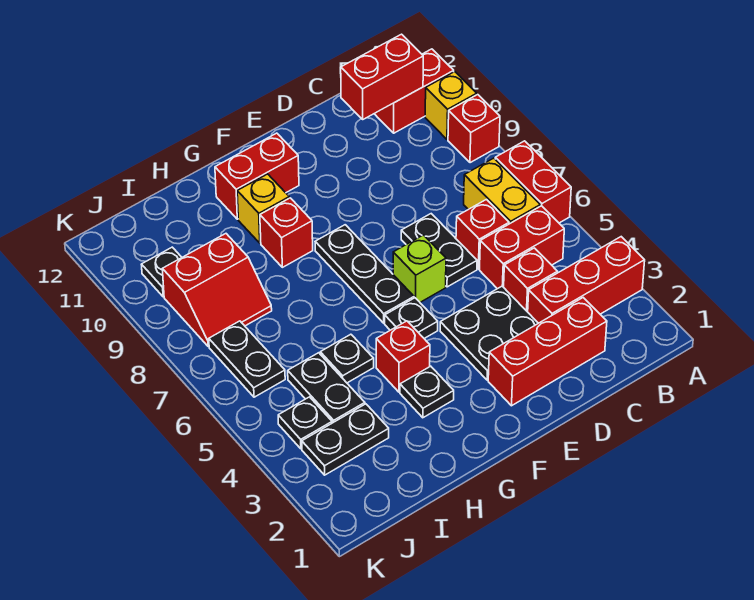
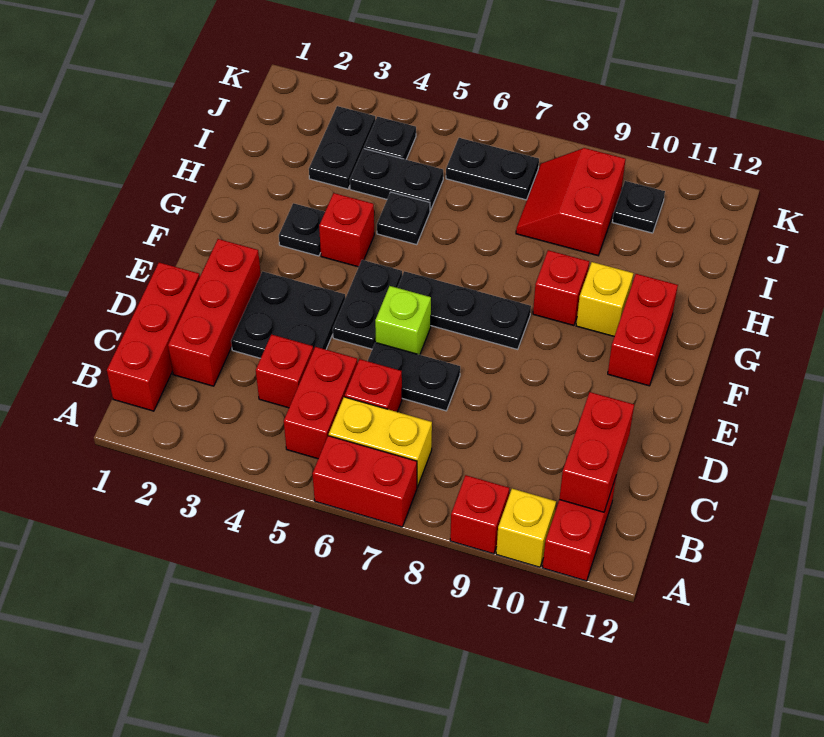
red 1x3 brick [528,237,645,323] -> red 1x3 brick moved to [107,262,200,411]
black 1x1 plate [385,298,438,338] -> black 1x2 plate [333,260,402,349]

